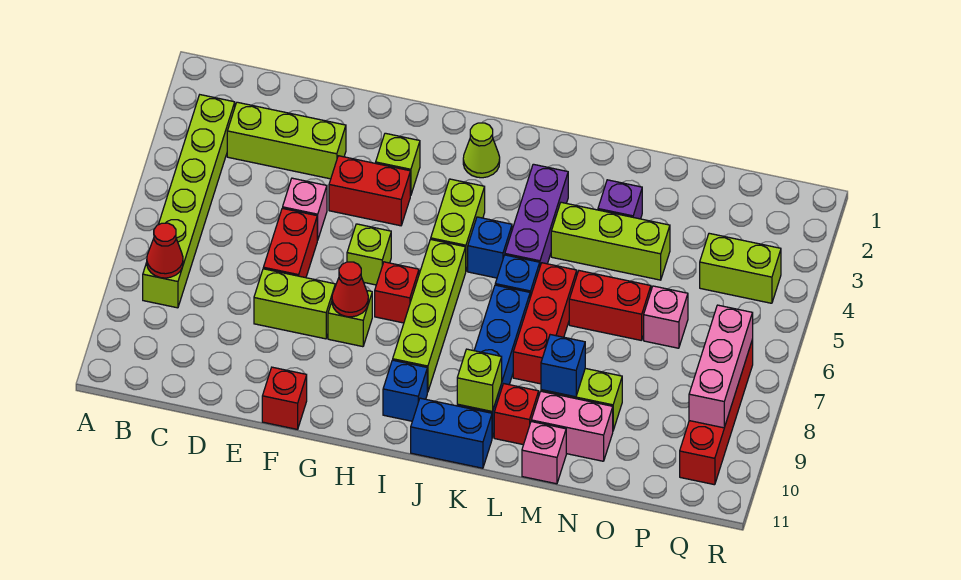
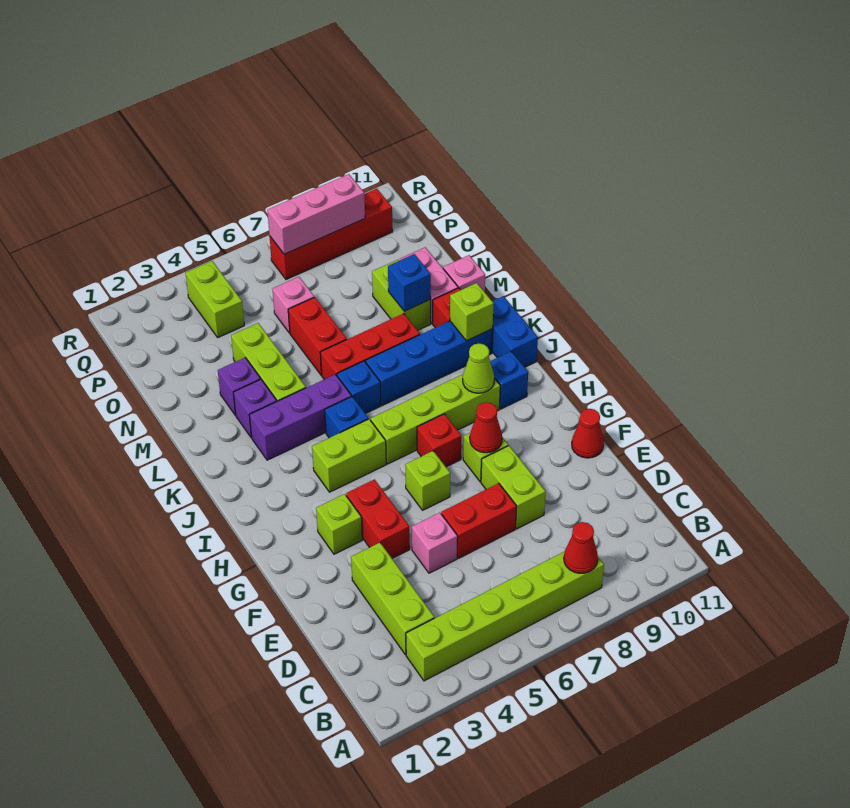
red 1x1 brick [262,367,307,429] -> red 1x1 cone [572,409,604,458]
lime 1x1 cone [463,123,500,178] -> lime 1x1 cone moved to [463,343,494,393]
none -> purple 1x1 brick [233,380,277,438]

